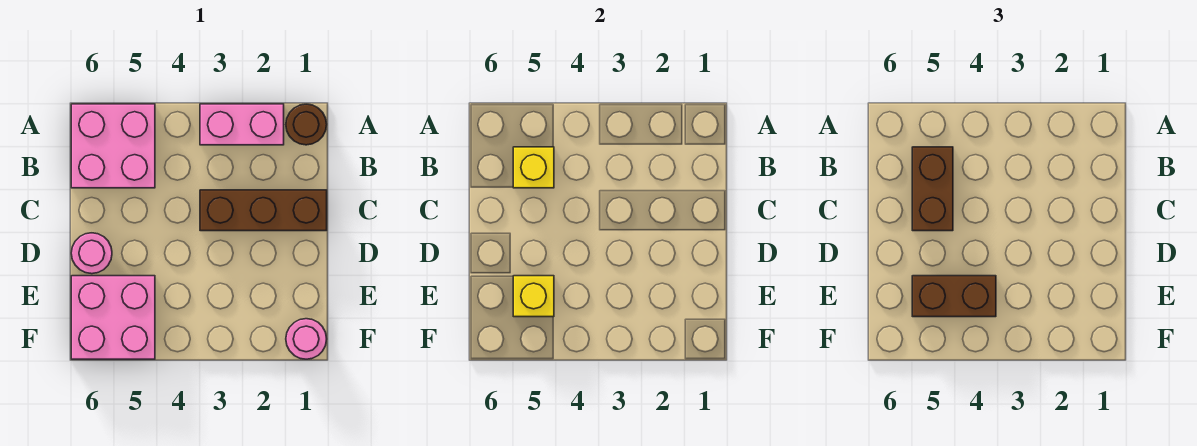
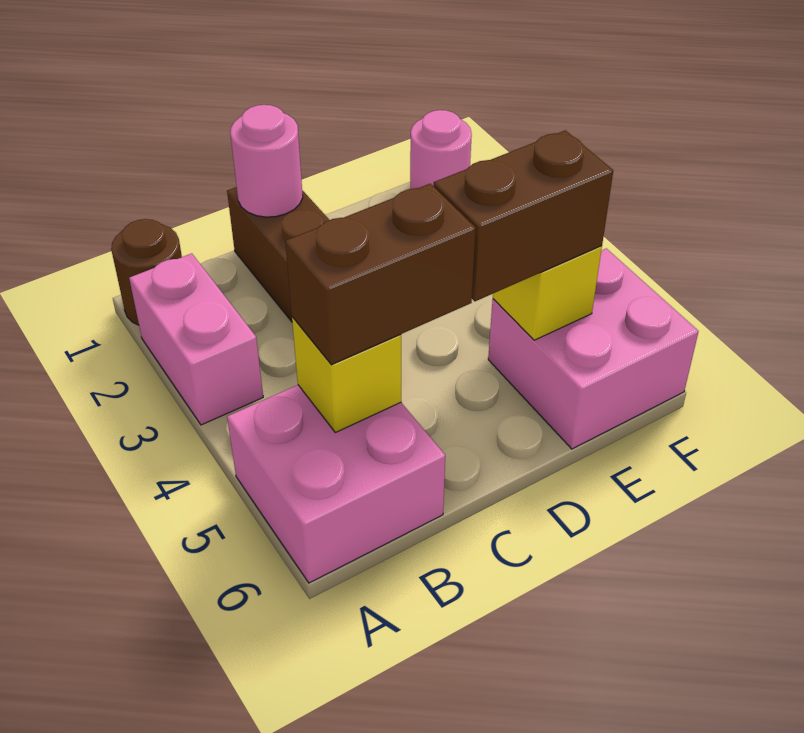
pink 1x1 round brick [71,233,112,274] -> pink 1x1 round brick moved to [230,105,303,217]
brown 1x2 brick [912,276,996,317] -> brown 1x2 brick turned to [434,130,613,301]

